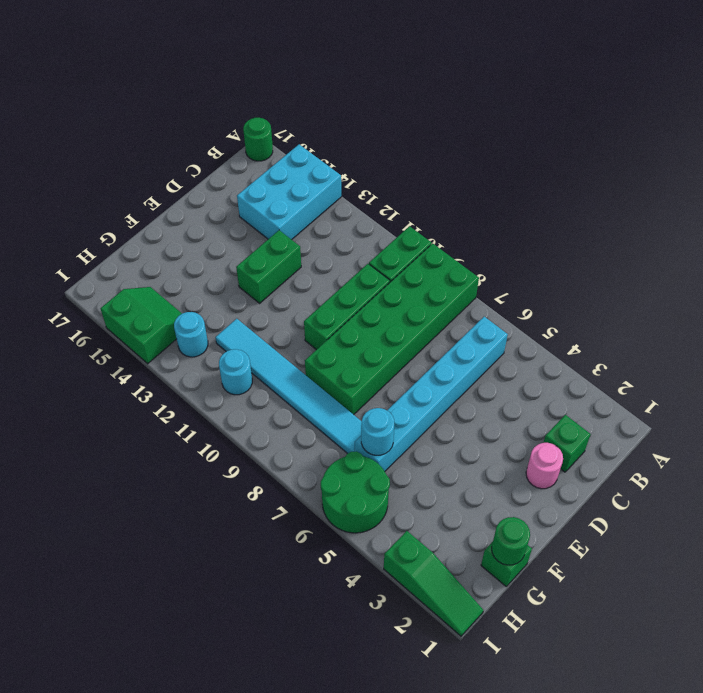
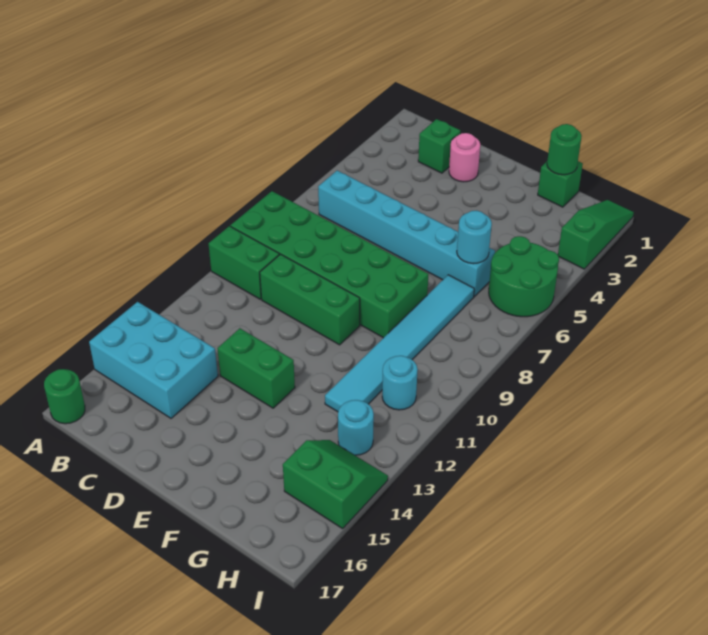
green 2x2 slope [101,287,182,364] -> green 2x2 slope turned to [283,440,388,529]

